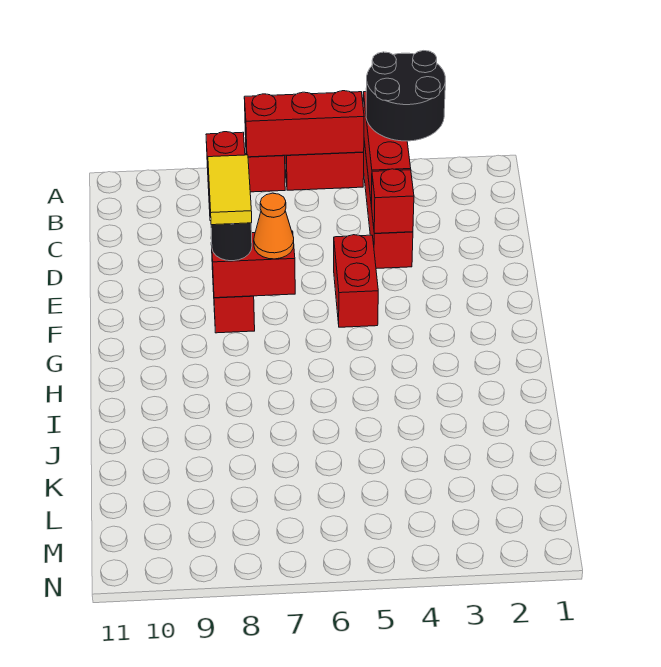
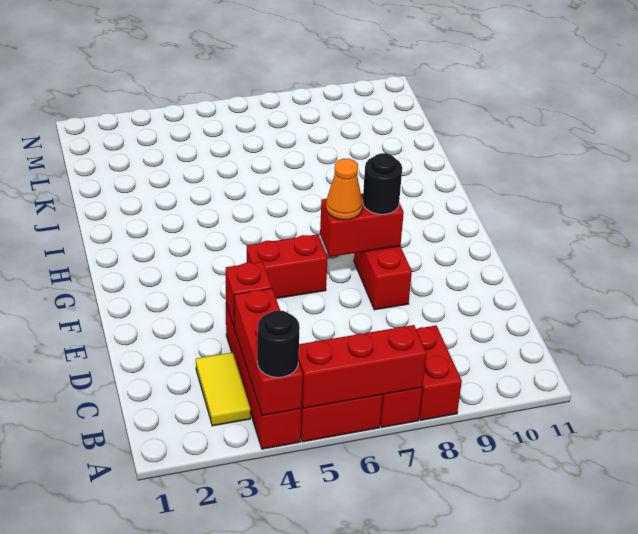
black 2x2 round brick [366,51,445,141] -> black 1x1 round brick [257,310,300,377]
red 1x2 brick [334,235,378,327] -> red 1x2 brick turned to [247,234,328,299]
yellow 1x2 tile [208,155,252,225] -> yellow 1x2 tile moved to [196,352,250,426]

